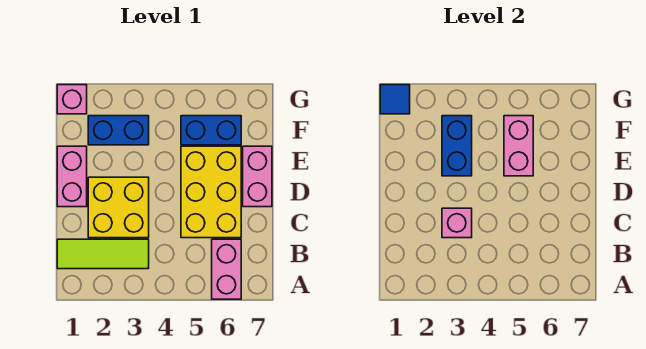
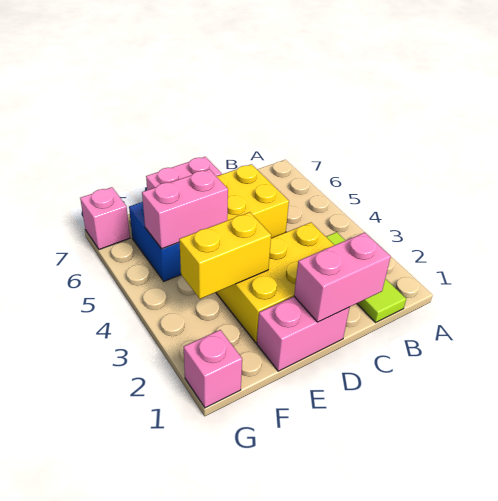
pink 1x2 brick [212,239,241,299] -> pink 1x2 brick moved to [294,233,391,322]
yellow 2x2 brick [88,177,149,238] -> yellow 2x3 brick [216,223,334,343]
pink 1x1 brick [442,208,472,238] -> pink 1x1 brick moved to [80,187,130,249]
blue 1x2 brick [442,116,472,176] -> yellow 1x2 brick [179,212,271,299]
blue 1x2 brick [88,116,149,145] -> none
blue 1x1 tile [380,85,410,114] -> none

